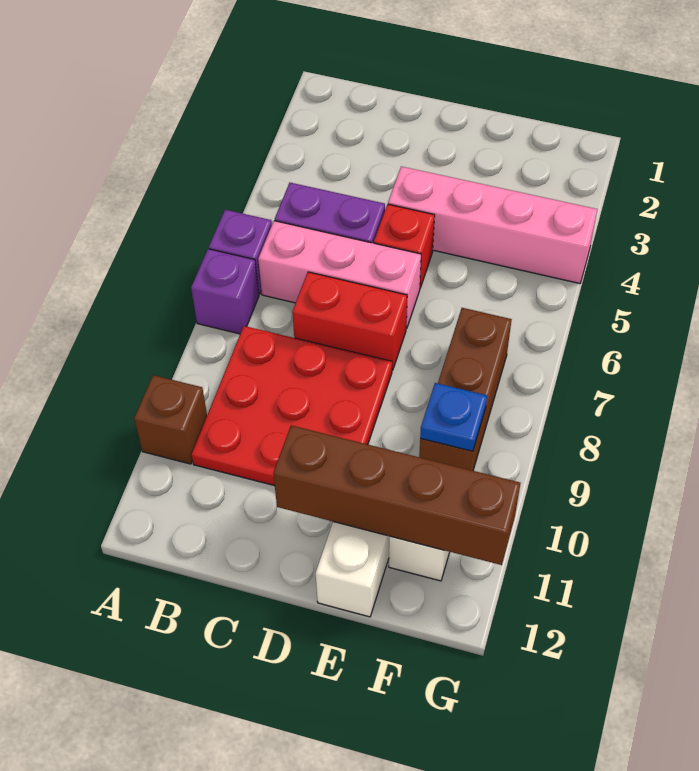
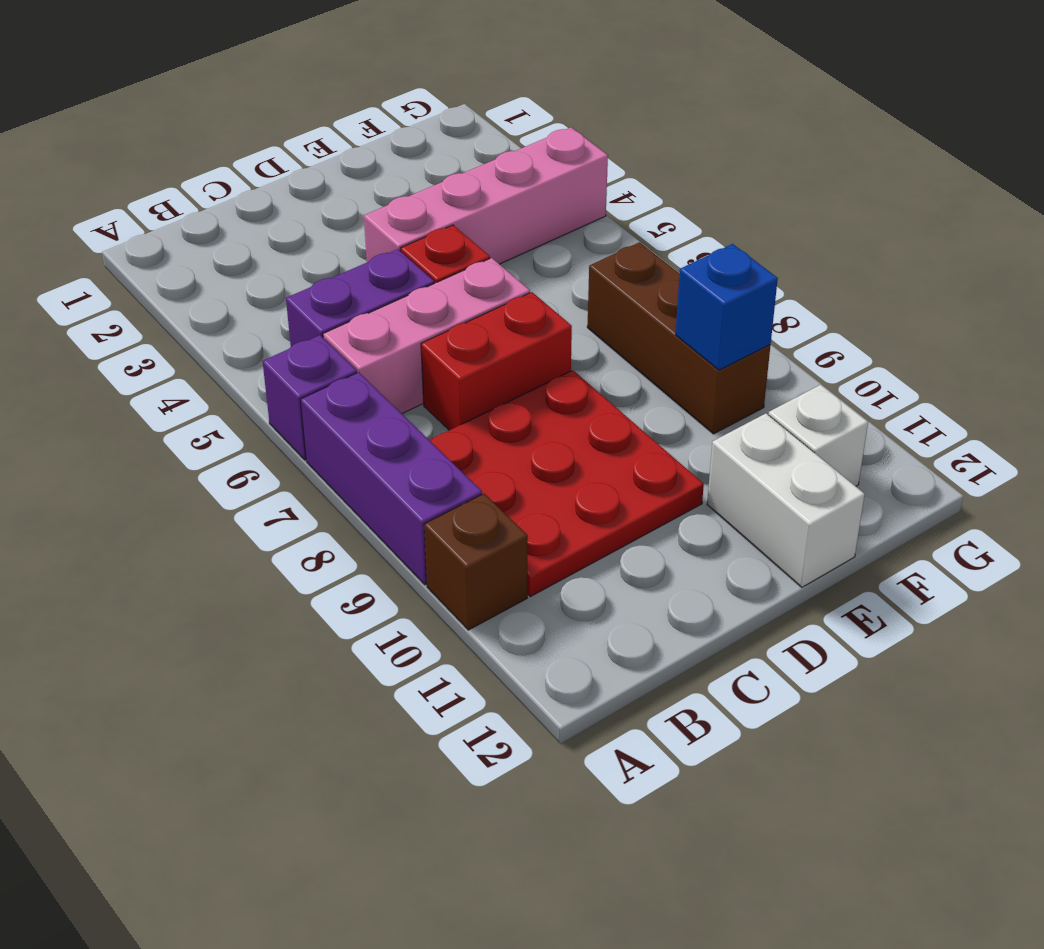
purple 1x1 brick [191,249,259,334] -> purple 1x3 brick [300,372,482,585]
brown 1x4 brick [273,425,520,565] -> none
blue 1x1 plate [420,383,487,451] -> blue 1x1 brick [676,244,778,370]

